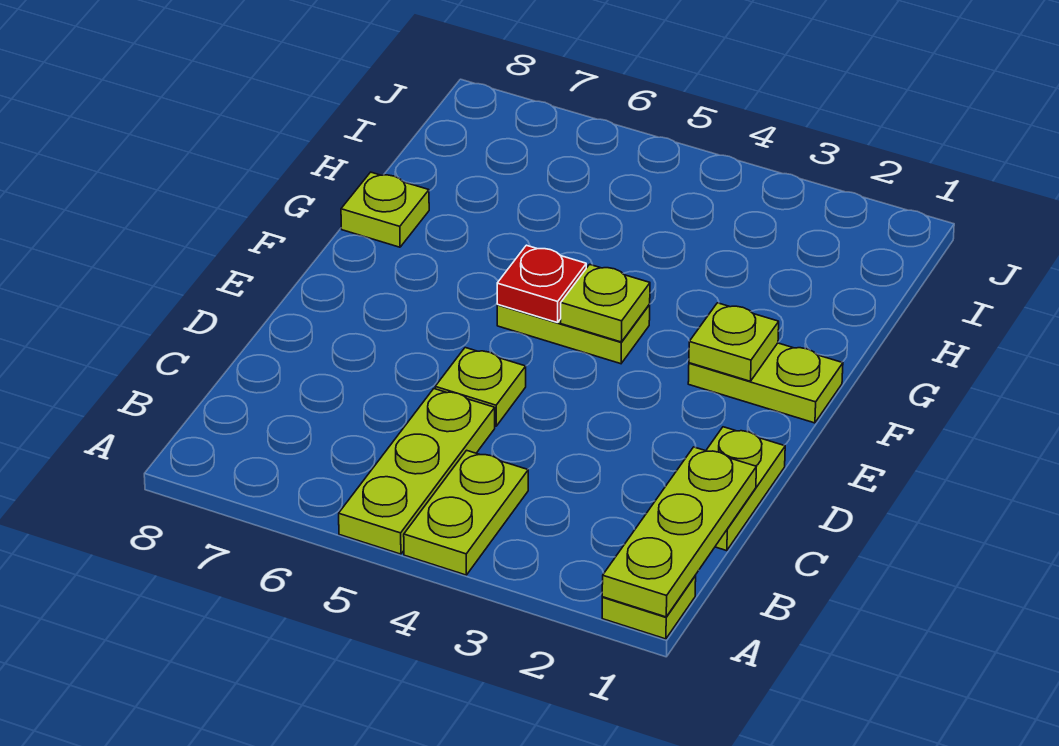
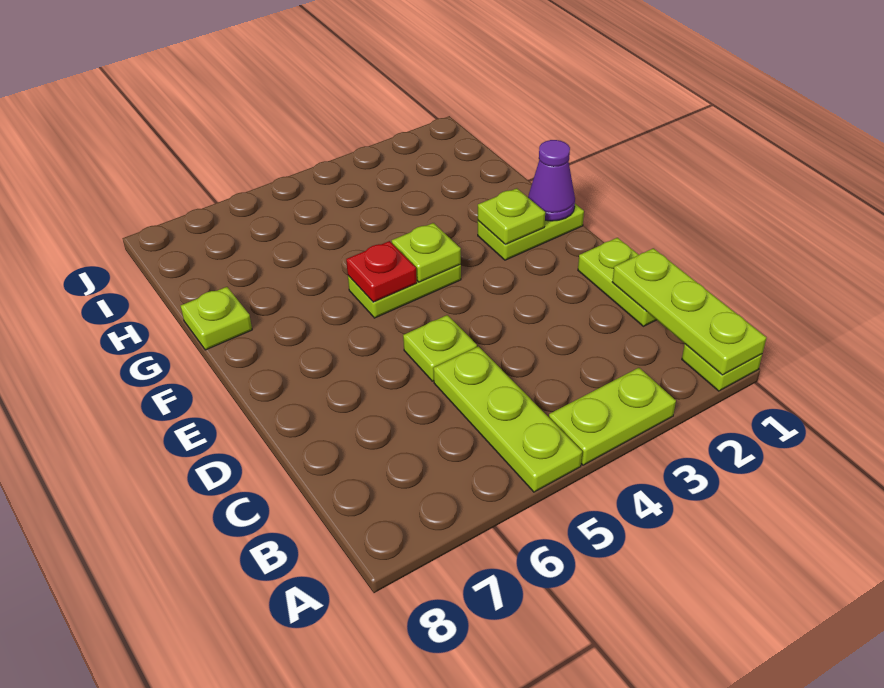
lime 1x2 plate [404,450,528,575] -> lime 1x2 plate turned to [549,368,676,465]
none -> purple 1x1 cone [528,140,575,221]

